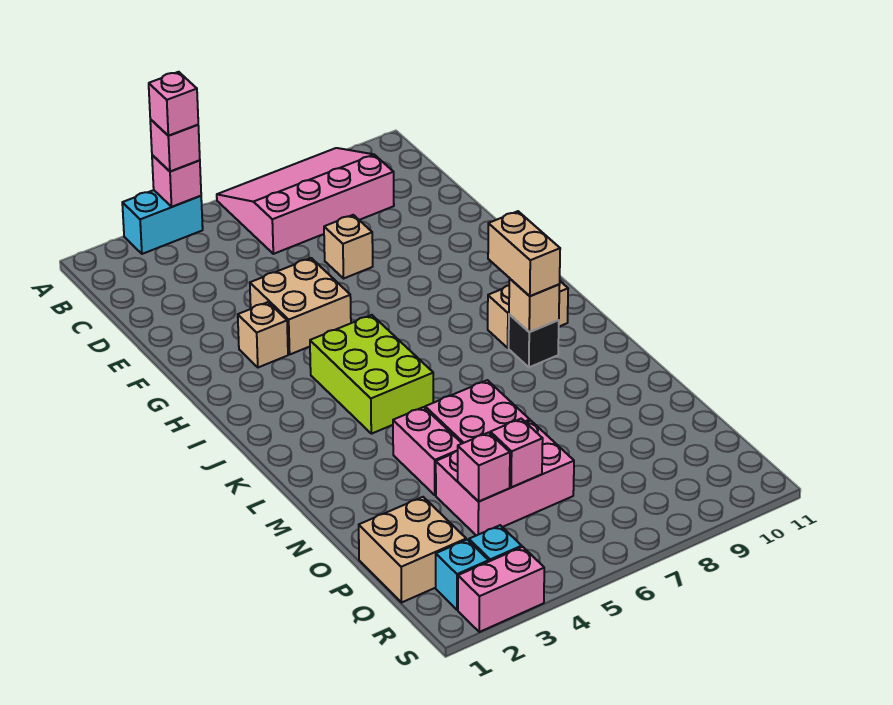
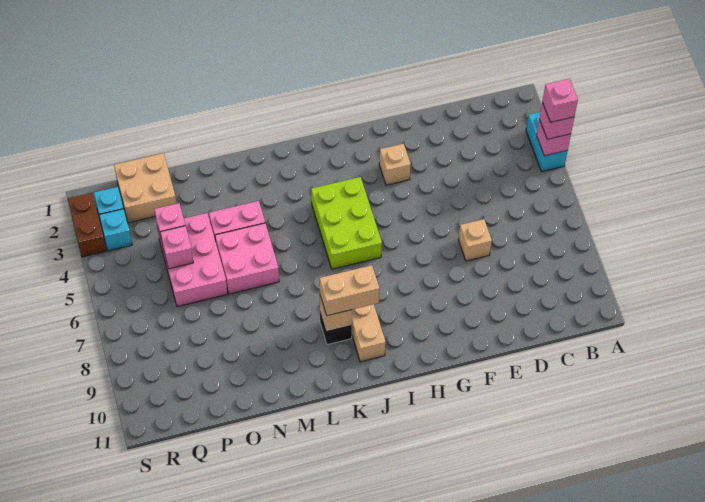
pink 3x4 slope [217,148,394,254] -> none
tan 2x2 brick [250,258,351,354] -> none
lime 2x3 brick [310,315,433,434] -> lime 2x3 brick turned to [311,177,382,269]
pink 1x2 brick [458,547,544,632] -> brown 1x2 brick [68,193,106,257]

